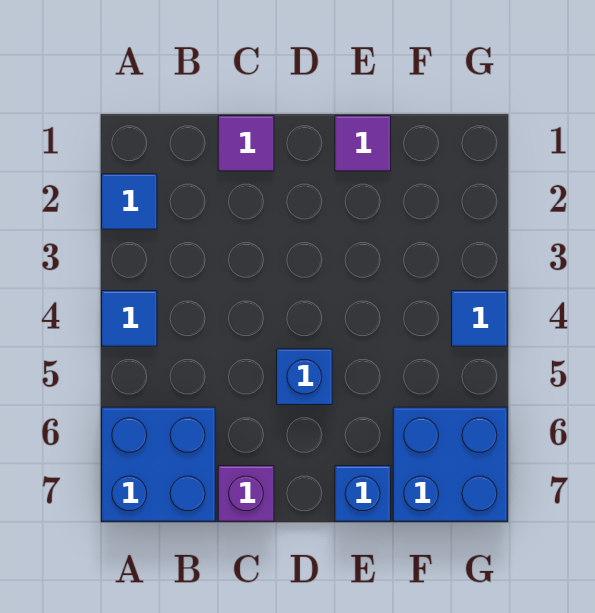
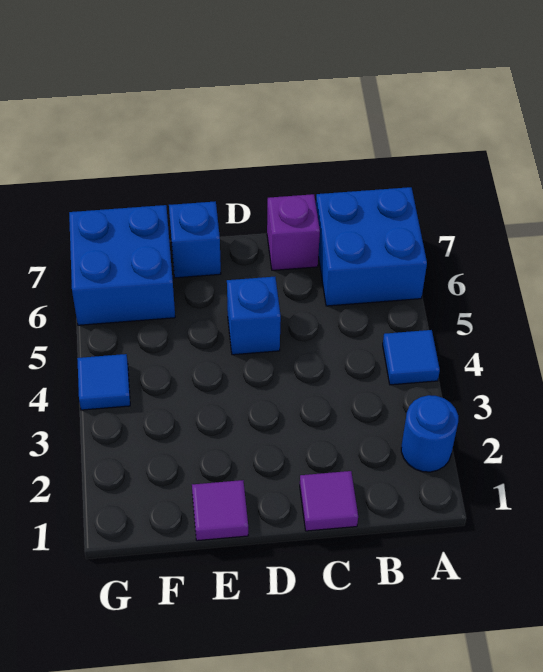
blue 1x1 tile [102,174,157,229] -> blue 1x1 round brick [401,395,458,472]

